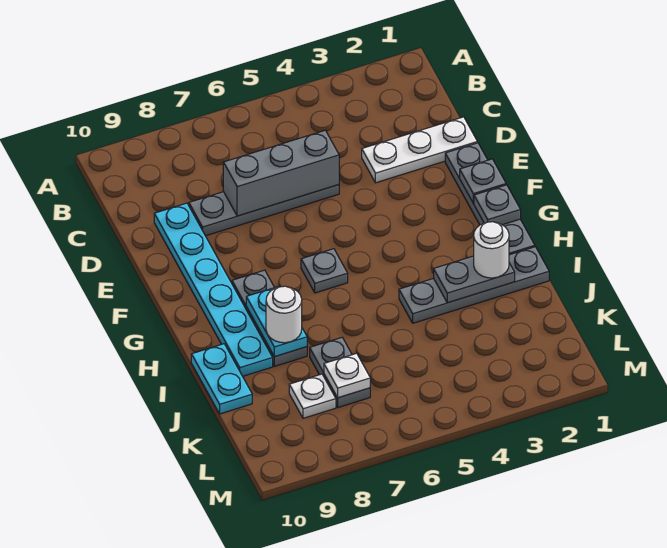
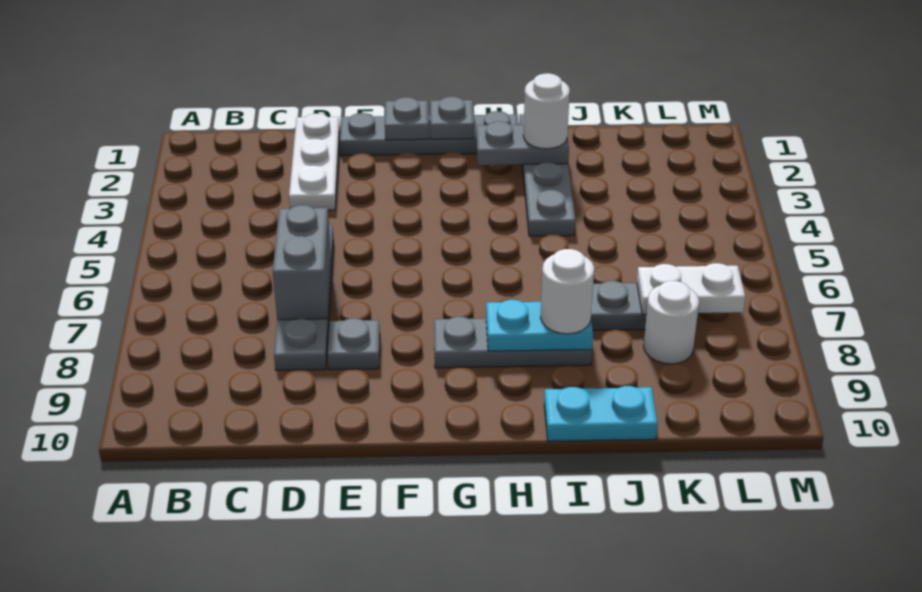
grey 1x3 brick [223,130,339,216] -> grey 1x2 brick [273,205,331,320]
cyan 1x6 plate [154,203,273,376] -> none
grey 1x1 plate [301,249,348,293] -> grey 1x1 plate moved to [328,318,380,370]
grey 1x2 plate [434,256,515,303] -> grey 1x2 plate turned to [476,121,569,165]
white 1x1 plate [324,353,370,398] -> white 1x2 plate [637,263,745,314]
white 1x1 plate [289,374,336,418] -> white 1x1 round brick [644,281,699,364]

